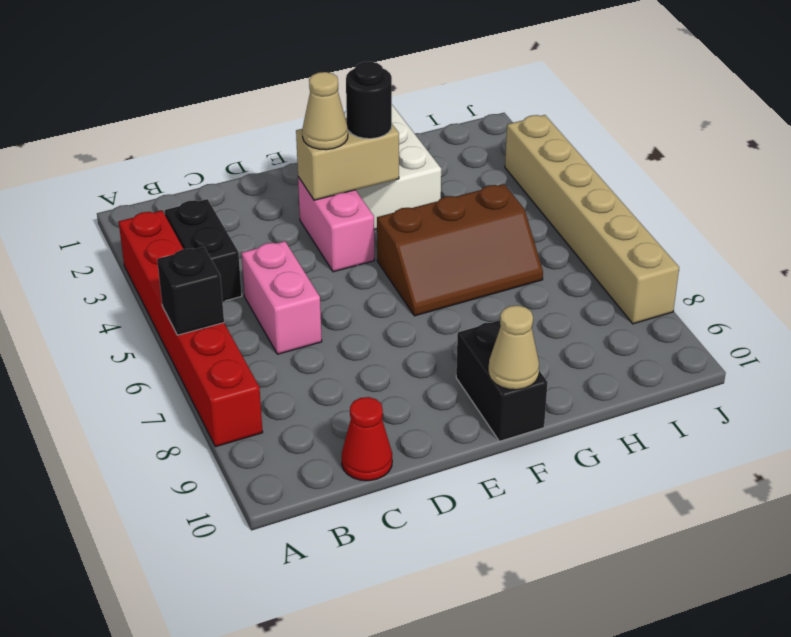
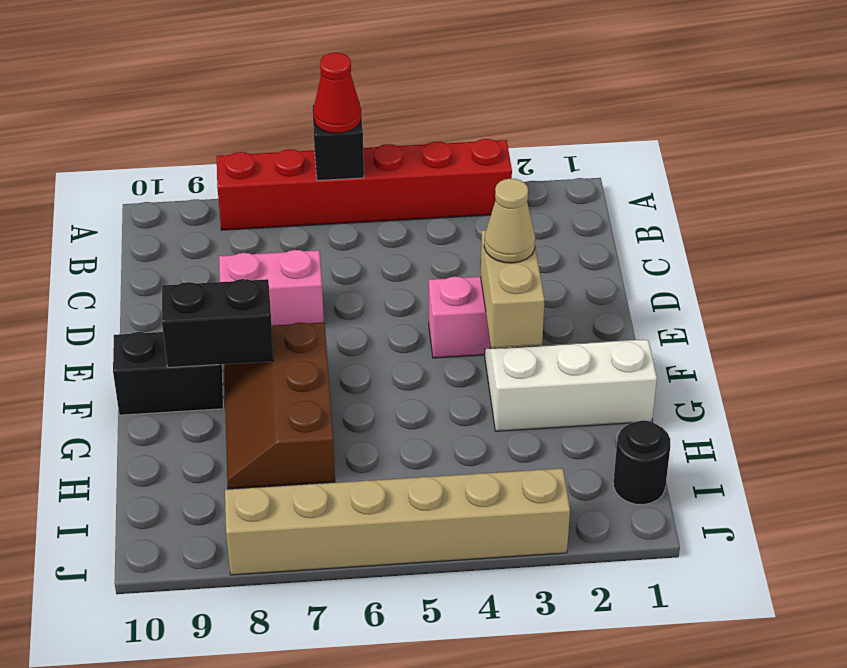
black 1x2 brick [165,199,242,301] -> black 1x2 brick moved to [162,279,273,368]
pink 1x2 brick [242,241,322,354] -> pink 1x2 brick moved to [219,250,324,326]
red 1x1 cone [342,397,392,481] -> red 1x1 cone moved to [313,53,361,133]
black 1x1 round brick [346,62,392,139] -> black 1x1 round brick moved to [613,421,670,505]
brown 2x3 slope [377,184,543,316] -> brown 2x3 slope moved to [224,322,335,489]
tan 1x1 cone [488,305,539,390] -> none

